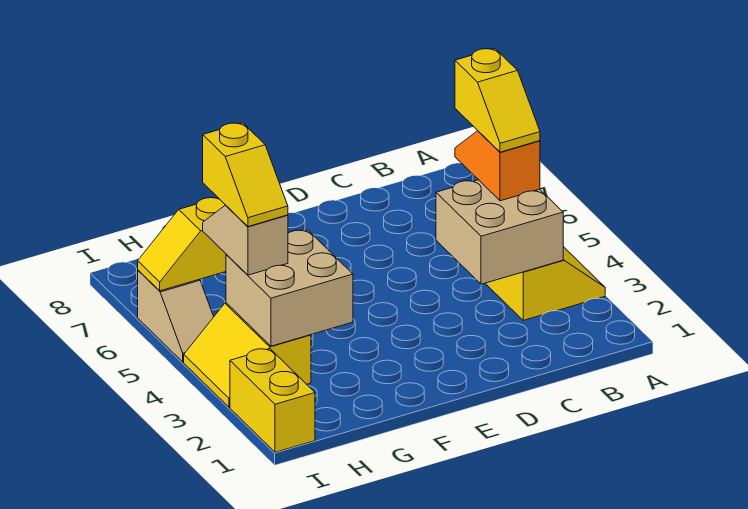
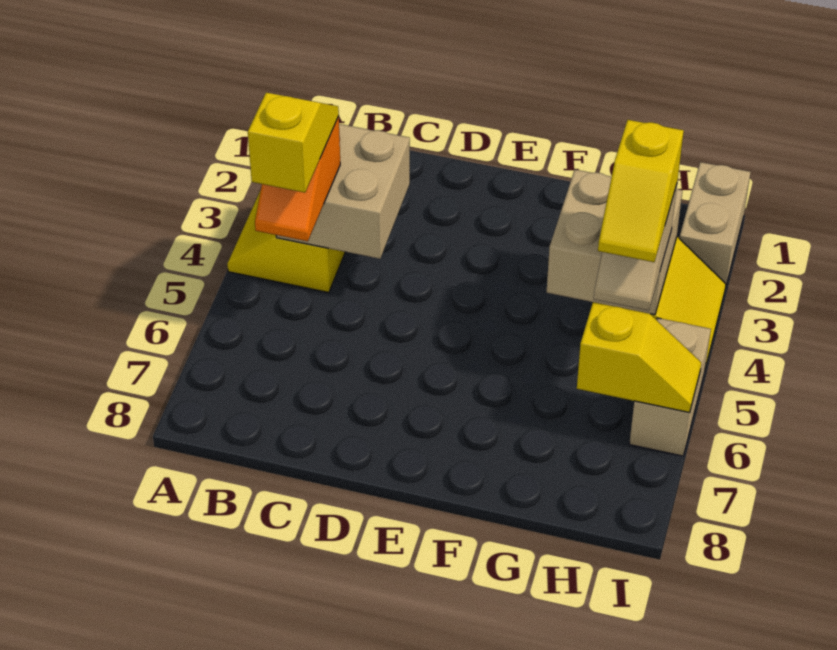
yellow 1x2 slope [203,123,288,227] -> yellow 1x2 slope turned to [598,120,684,262]
yellow 1x2 brick [230,349,315,452] -> tan 1x2 brick [679,162,751,288]
tan 1x2 slope [138,270,214,362] -> tan 1x2 brick [629,318,711,456]

